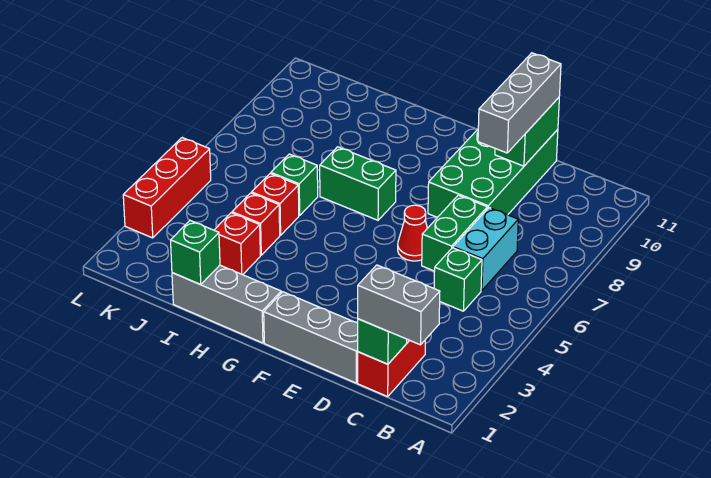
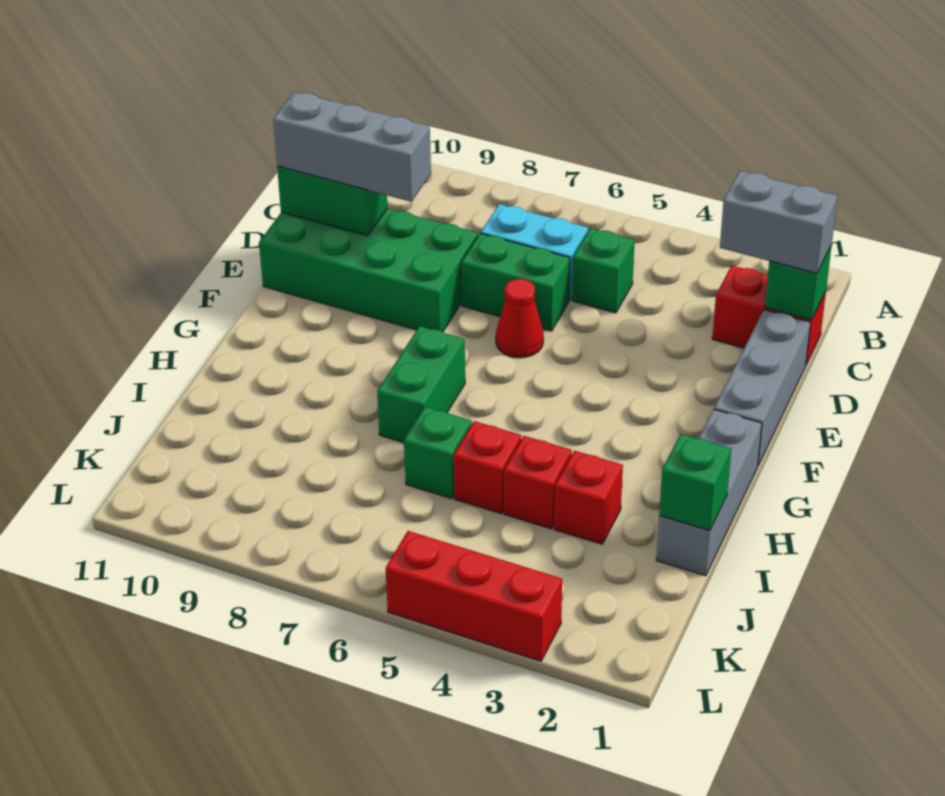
grey 1x2 brick [358,265,440,345] -> grey 1x2 brick turned to [720,171,838,273]

